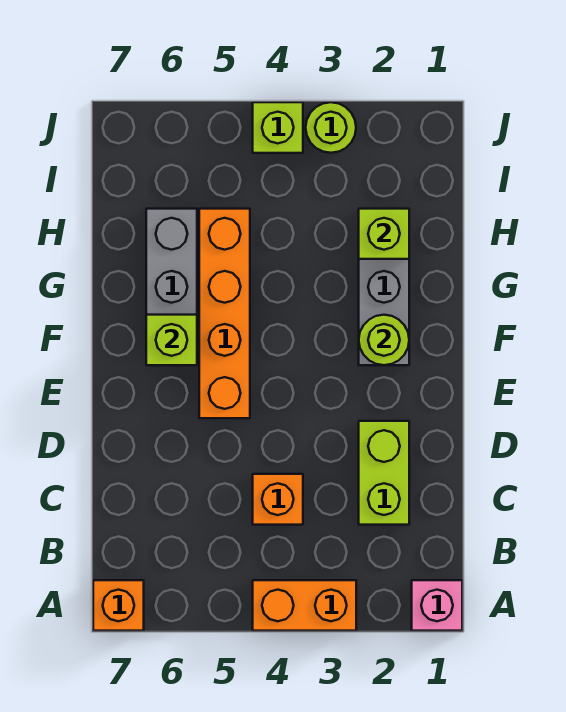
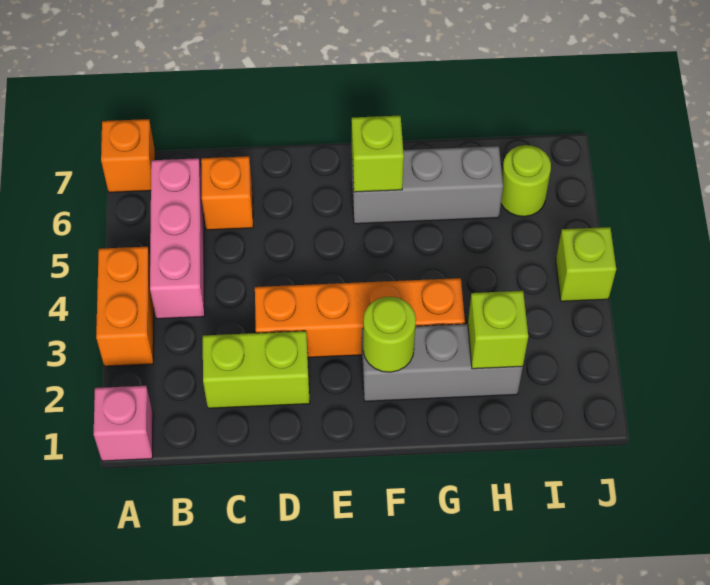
none -> pink 1x3 brick [150,158,205,319]
orange 1x1 brick [253,474,303,525] -> orange 1x1 brick moved to [201,156,253,230]
orange 1x4 brick [199,209,250,418] -> orange 1x4 brick moved to [255,278,465,357]
lime 1x1 round brick [306,102,356,153] -> lime 1x1 round brick moved to [501,145,551,217]

